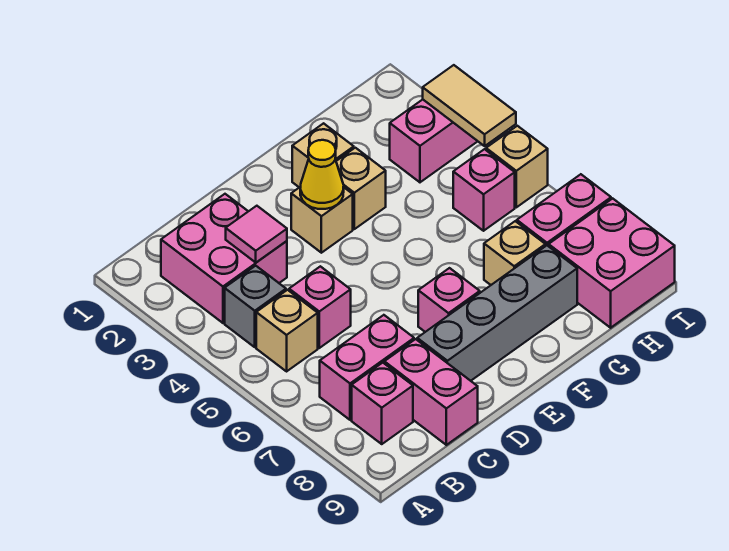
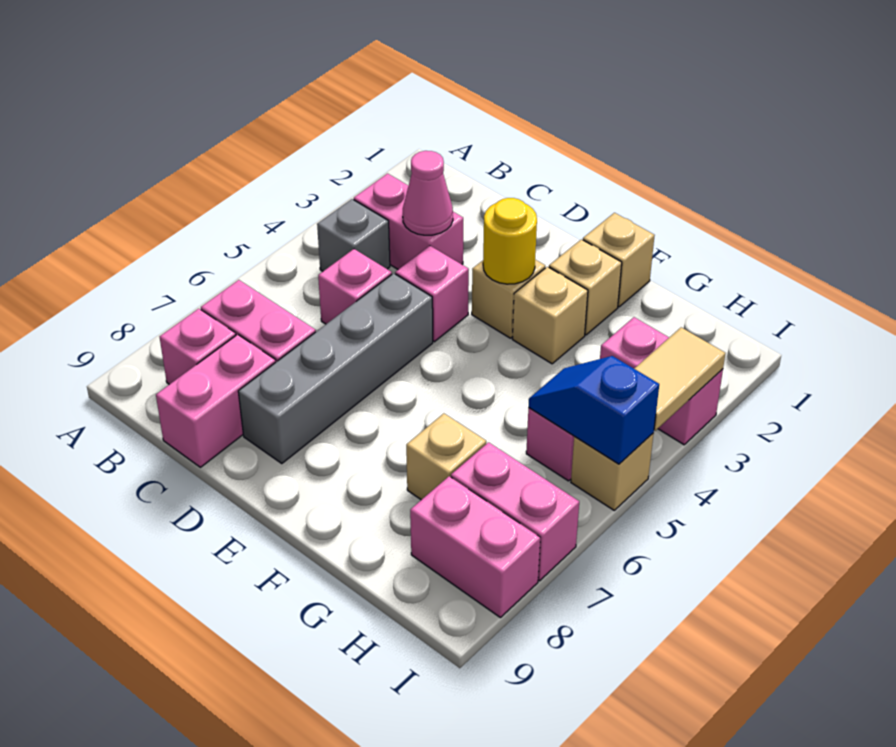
pink 2x2 brick [161,194,287,323] -> pink 1x2 brick [354,174,463,269]
tan 1x1 brick [256,290,318,371] -> tan 1x1 brick moved to [583,213,655,307]
pink 1x1 tile [226,206,287,263] -> pink 1x1 cone [403,151,453,235]
grey 1x4 brick [417,246,577,381] -> grey 1x4 brick turned to [238,273,433,464]
yellow 1x1 cone [300,140,344,209] -> yellow 1x1 round brick [483,198,537,284]
pink 1x1 brick [418,268,480,332] -> pink 1x1 brick moved to [395,246,469,342]
none -> blue 1x2 slope [528,356,659,464]
pink 2x2 brick [549,198,675,328] -> pink 1x2 brick [410,476,540,618]

